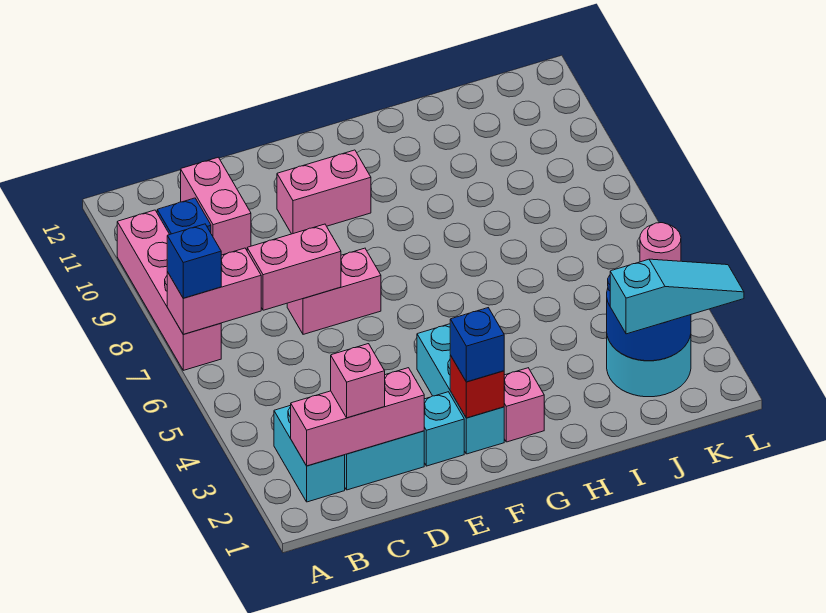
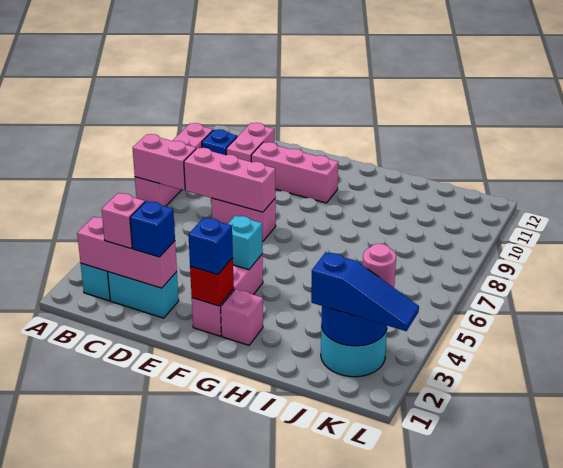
blue 1x1 brick [167,224,221,298] -> blue 1x1 brick moved to [130,201,175,257]
pink 1x2 brick [247,224,341,310] -> pink 1x3 brick [184,148,276,212]
cyan 1x1 brick [424,392,464,466] -> cyan 1x1 brick moved to [228,216,263,270]
pink 1x2 brick [277,150,371,234] -> pink 1x3 brick [251,142,338,203]
cyan 1x3 brick [417,324,504,454] -> pink 1x3 brick [192,254,263,336]
cyan 1x3 slope [610,259,744,334] -> blue 1x3 slope [311,252,419,331]

